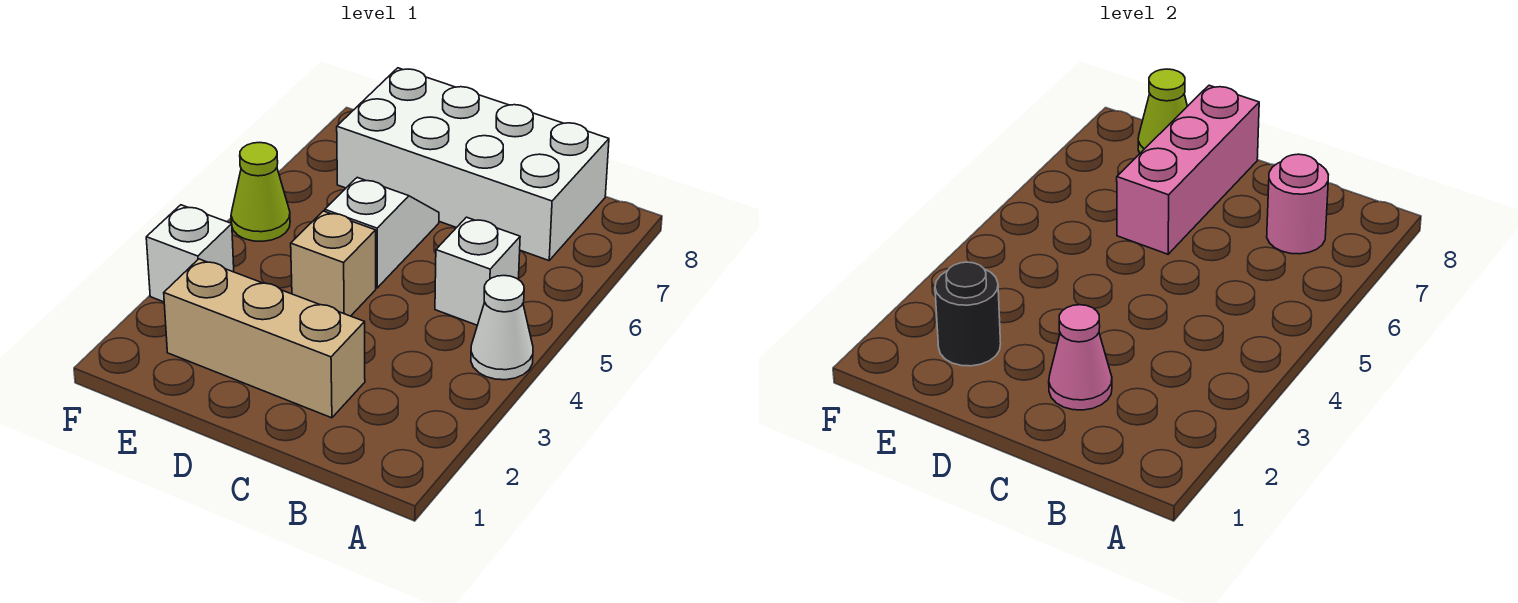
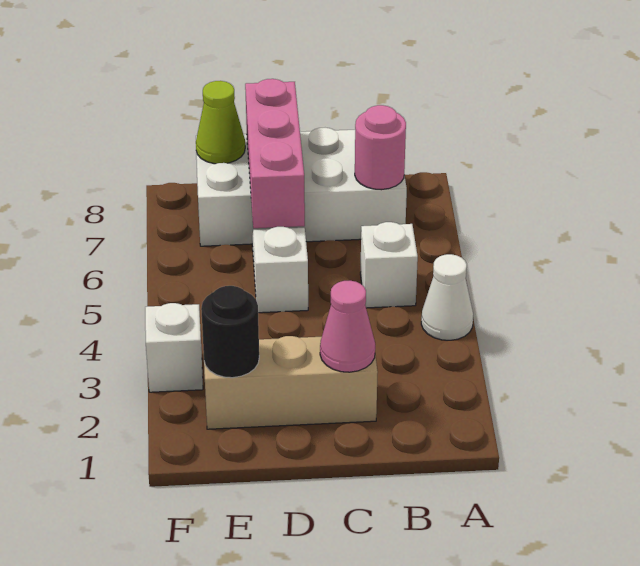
tan 1x1 brick [291,211,376,316] -> none
lime 1x1 cone [231,142,290,241] -> none

